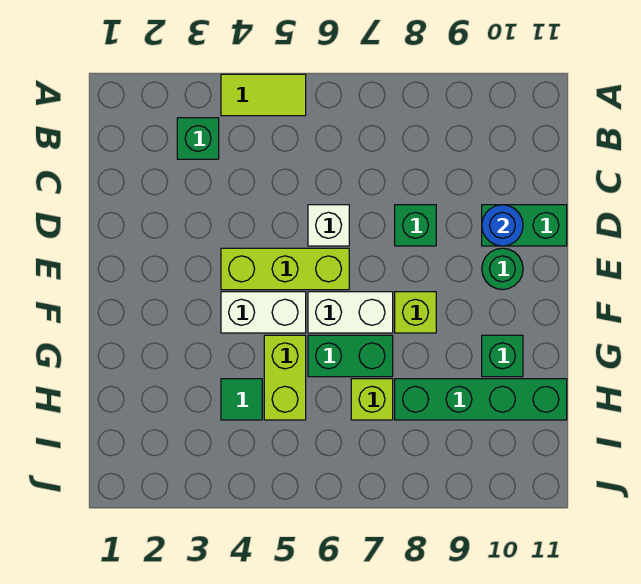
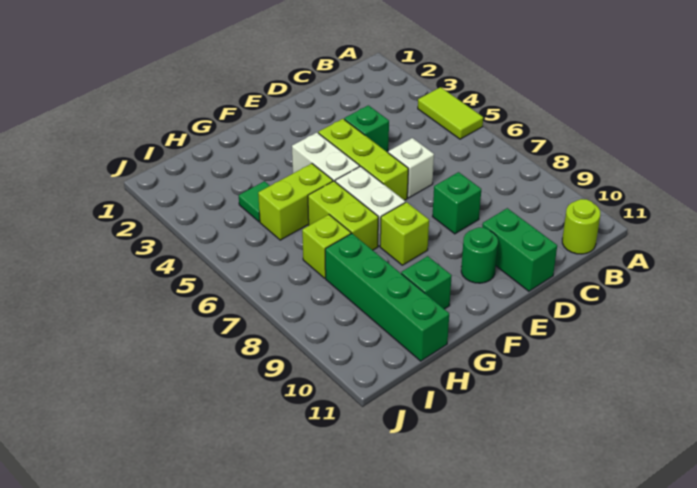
green 1x1 brick [177,118,219,159] -> green 1x1 brick moved to [344,105,389,152]
none -> lime 1x1 round brick [562,199,600,254]
blue 1x1 round brick [482,205,523,246] -> none
green 1x2 brick [308,335,393,377] -> lime 1x2 brick [308,181,378,250]

